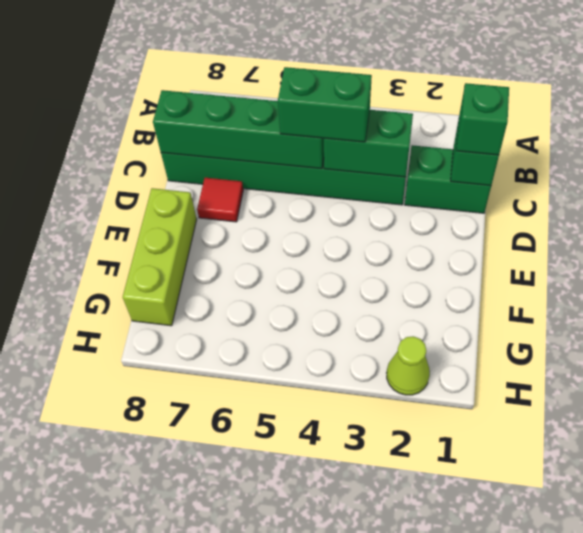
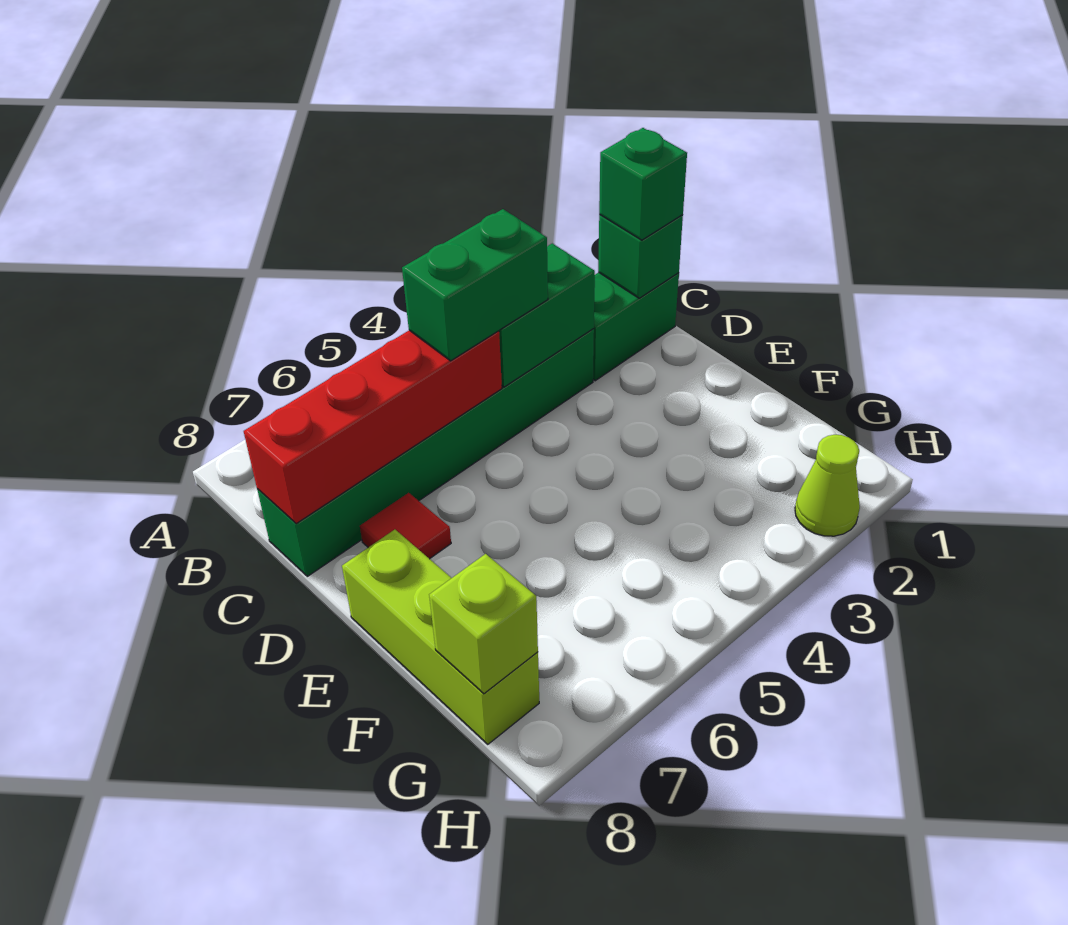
green 1x4 brick [153,90,324,169] -> red 1x4 brick [244,330,502,524]
none -> lime 1x1 brick [429,554,538,694]

